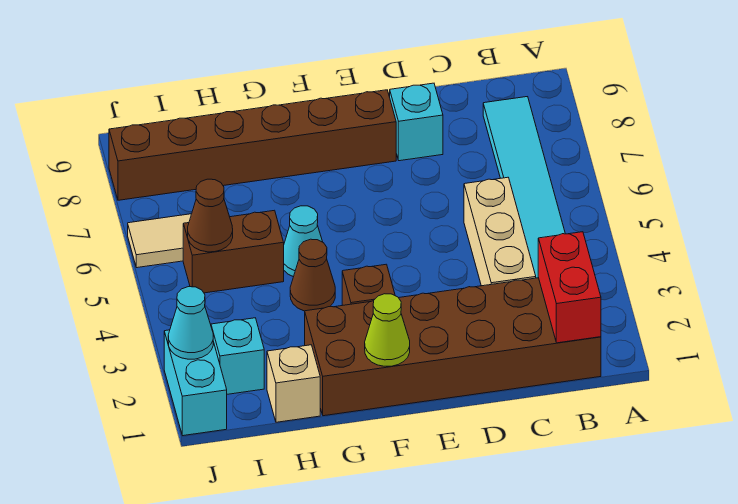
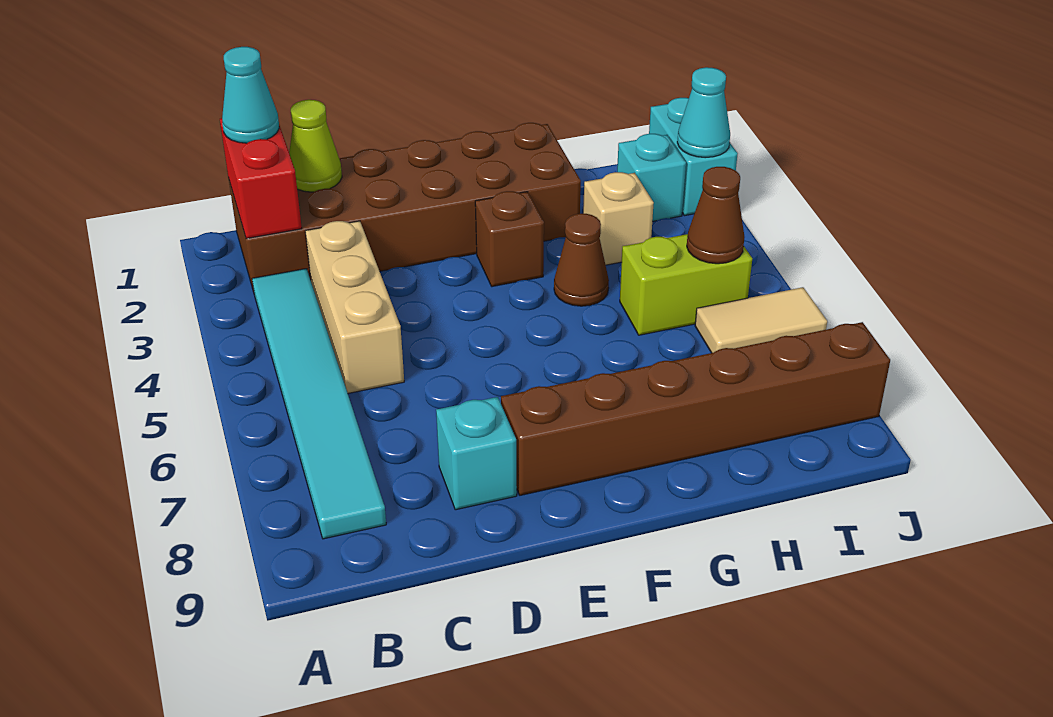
lime 1x1 cone [365,294,410,366] -> lime 1x1 cone moved to [289,100,342,192]
cyan 1x1 cone [284,206,323,277] -> cyan 1x1 cone moved to [222,47,279,143]
tan 1x1 brick [267,345,320,422] -> tan 1x1 brick moved to [583,172,654,265]
brown 1x2 brick [183,210,284,293] -> lime 1x2 brick [620,234,752,335]

